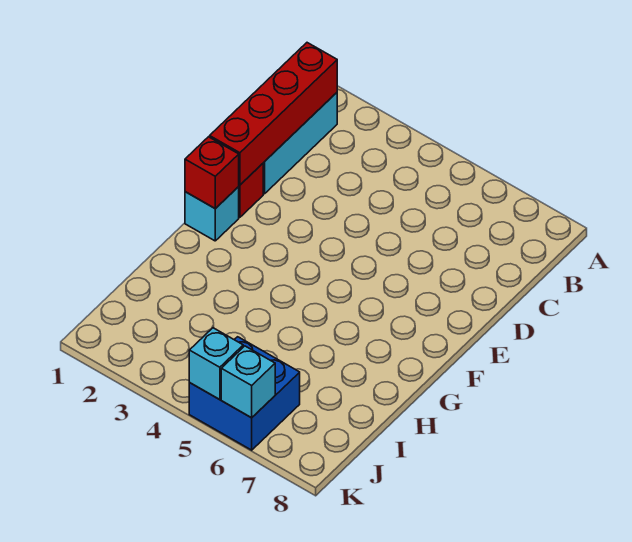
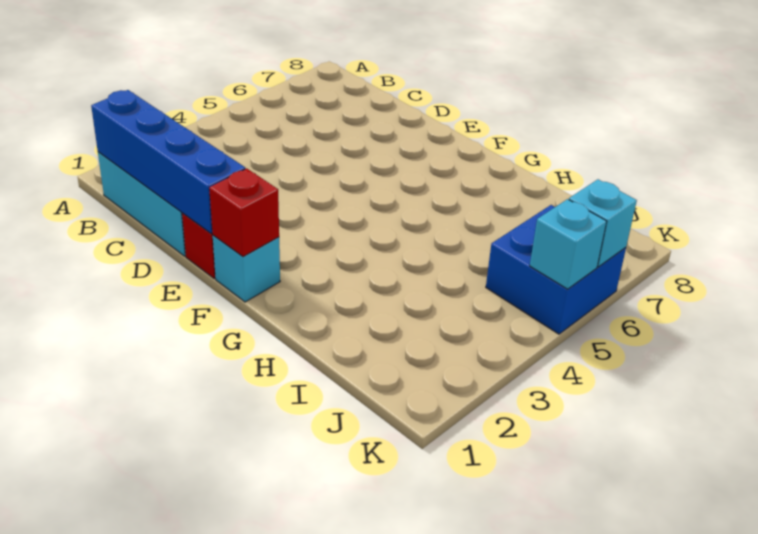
red 1x4 brick [210,43,337,185] -> blue 1x4 brick [91,90,245,233]

